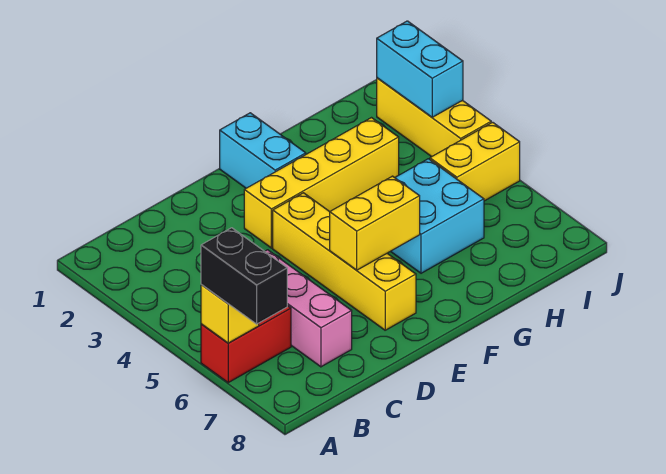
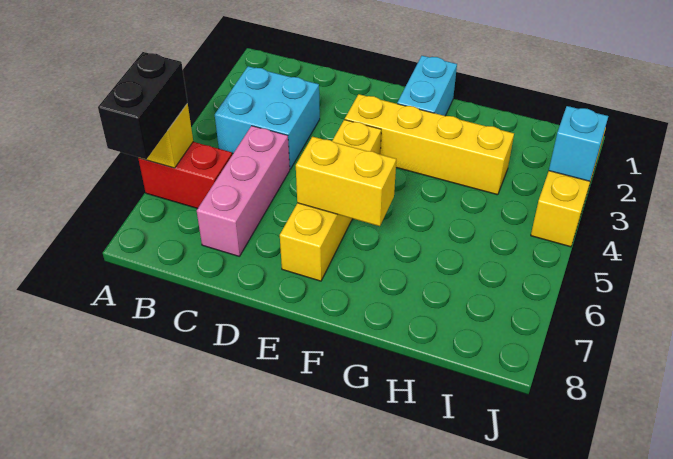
cyan 2x2 brick [391,159,484,273] -> cyan 2x2 brick moved to [215,66,320,169]
yellow 1x2 brick [430,122,520,201] -> none
cyan 1x2 brick [377,21,463,117] -> cyan 1x1 brick [549,106,608,181]

